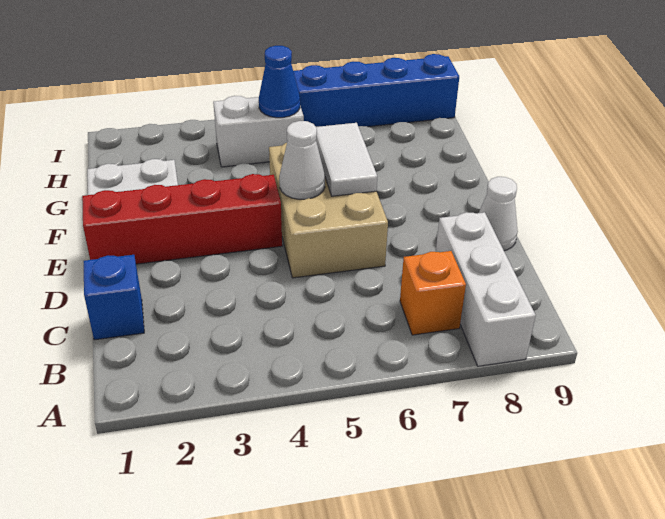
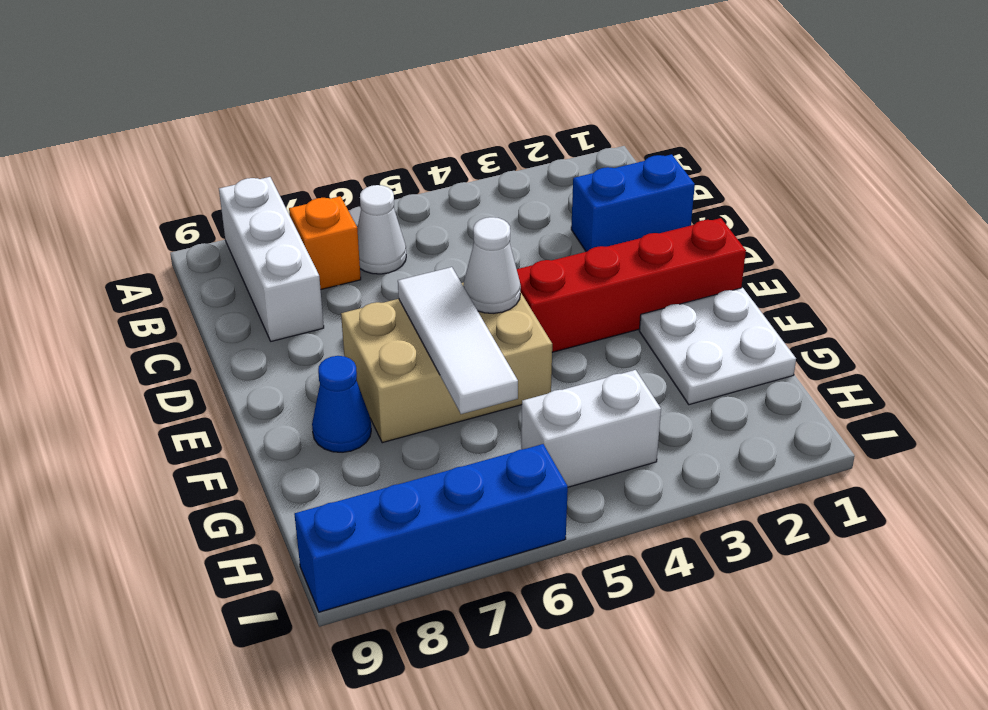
blue 1x1 brick [84,255,144,340] -> blue 1x2 brick [571,154,695,252]
tan 2x3 brick [269,143,388,278] -> tan 2x3 brick turned to [341,283,552,443]
white 1x1 cone [479,177,518,251] -> white 1x1 cone moved to [357,185,406,274]
white 1x2 tile [316,123,377,196] -> white 1x3 tile [398,267,518,414]
blue 1x1 cone [259,46,300,118] -> blue 1x1 cone moved to [312,356,371,452]

